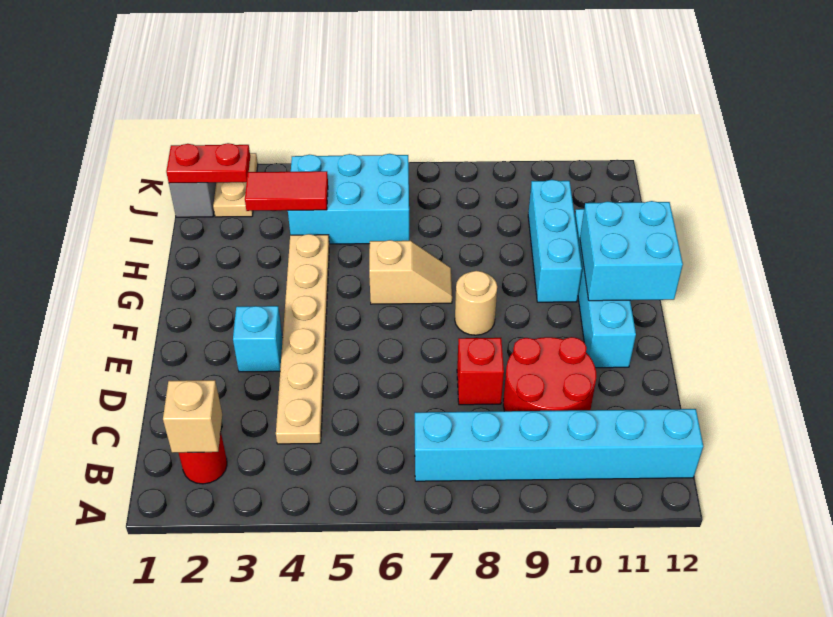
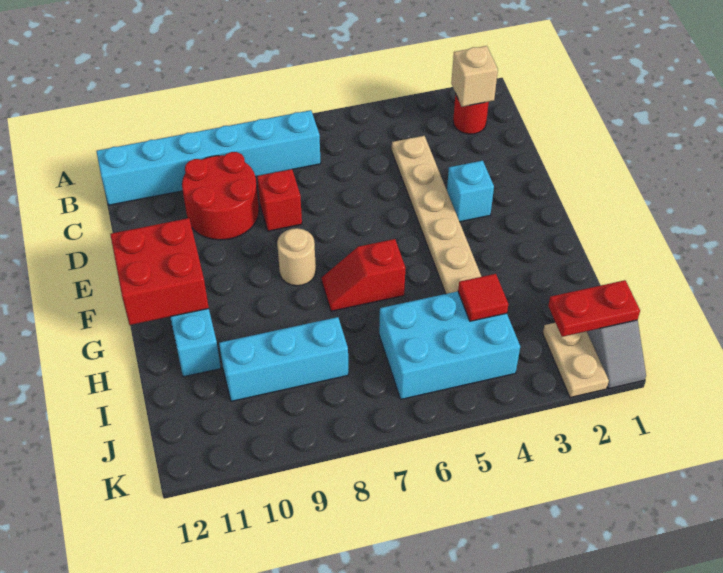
cyan 2x2 brick [580,201,683,301] -> red 2x2 brick [110,218,209,325]
tan 1x2 slope [369,240,452,304] -> red 1x2 slope [322,239,405,311]
cyan 1x3 brick [528,180,582,302] -> cyan 1x3 brick turned to [219,317,348,401]
red 1x2 tile [245,171,328,211] -> red 1x1 tile [458,274,508,321]

